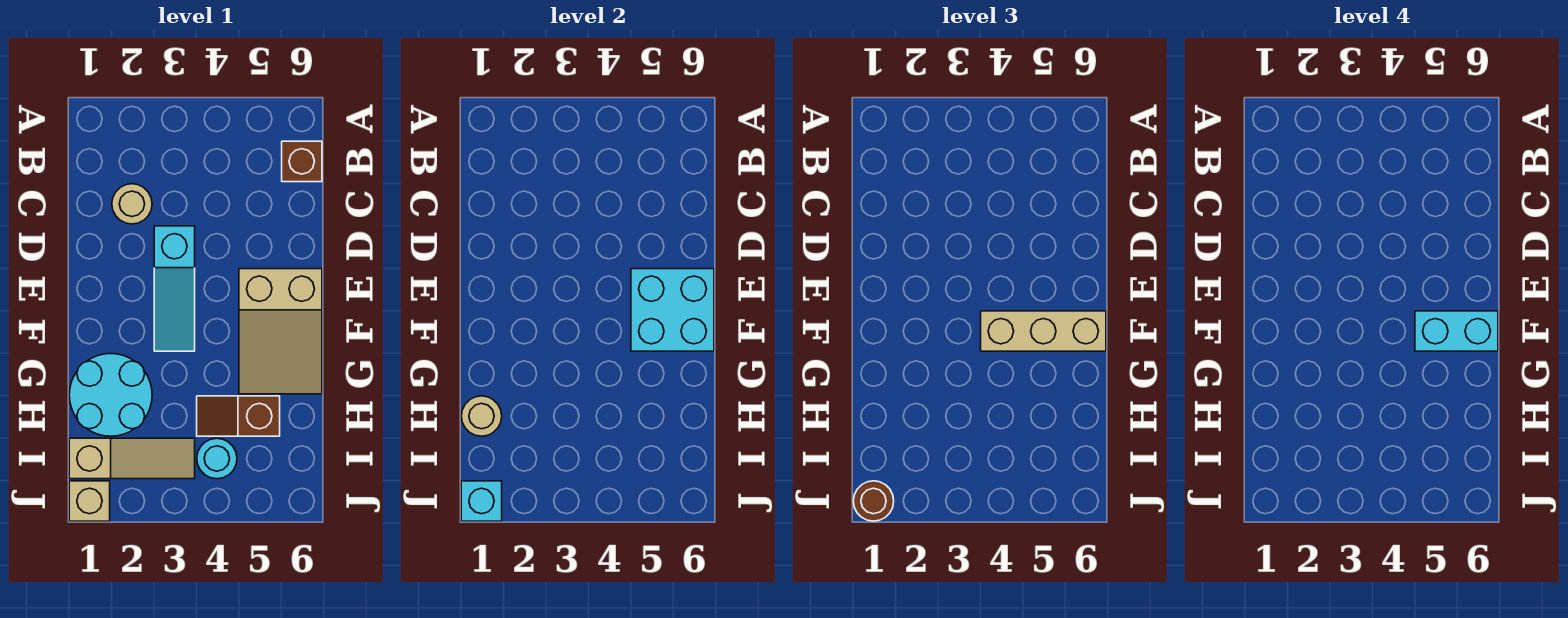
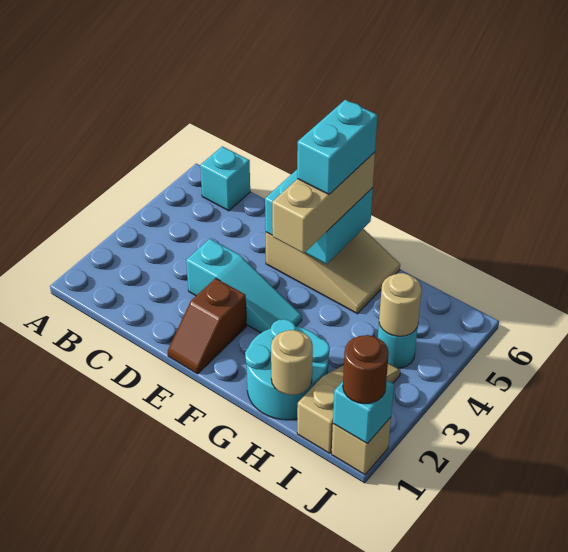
brown 1x1 brick [282,141,322,182] -> cyan 1x1 brick [200,146,250,211]
tan 1x1 round brick [112,184,152,224] -> tan 1x1 round brick moved to [379,273,422,336]
brown 1x2 slope [197,396,280,436] -> brown 1x2 slope moved to [168,278,247,374]

